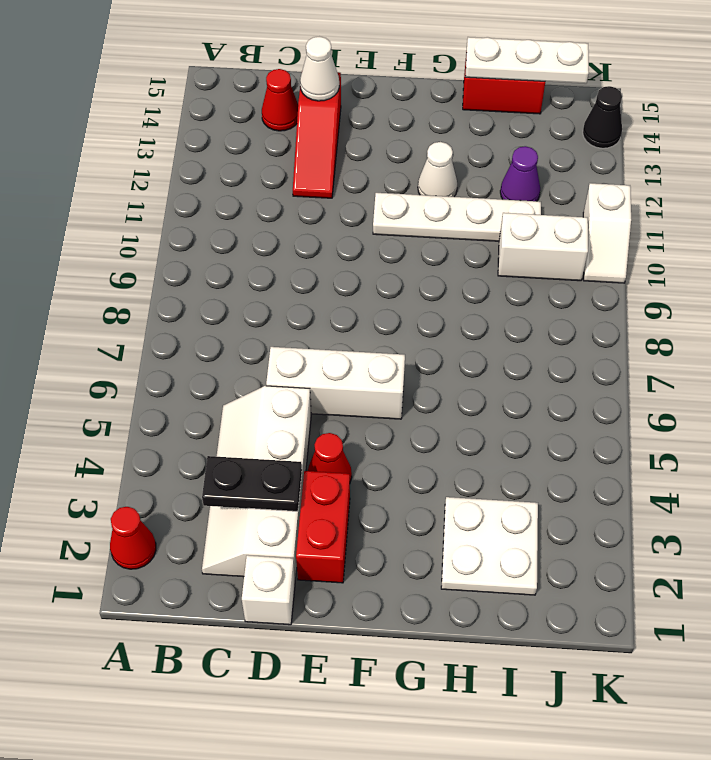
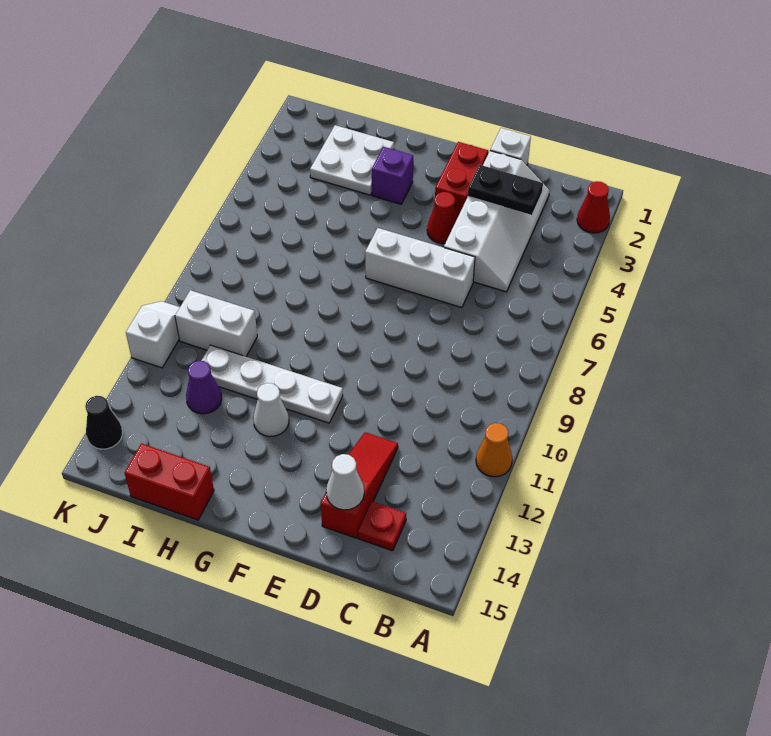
none -> orange 1x1 cone [476,423,512,477]
red 1x1 cone [262,69,298,131] -> red 1x1 plate [358,501,406,551]
none -> purple 1x1 brick [372,147,413,204]
white 1x3 plate [465,37,589,84] -> none

